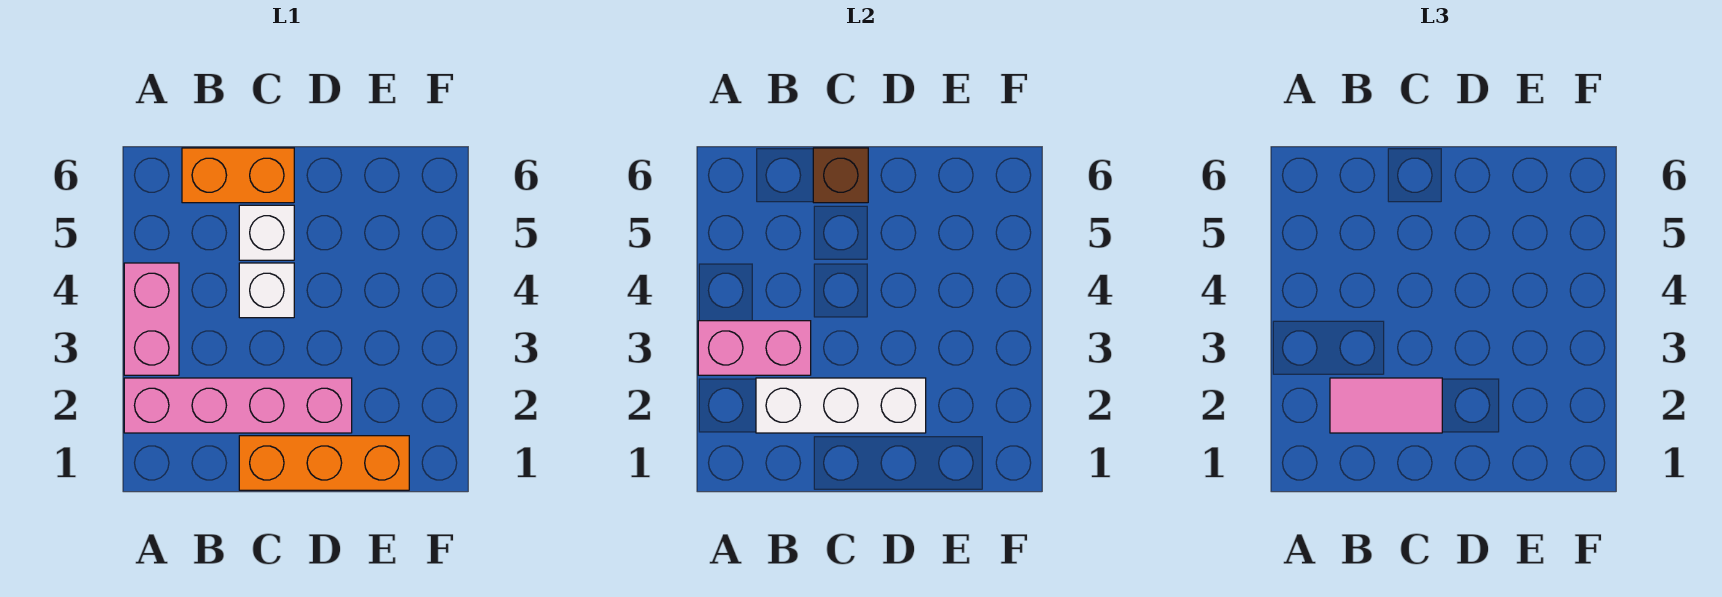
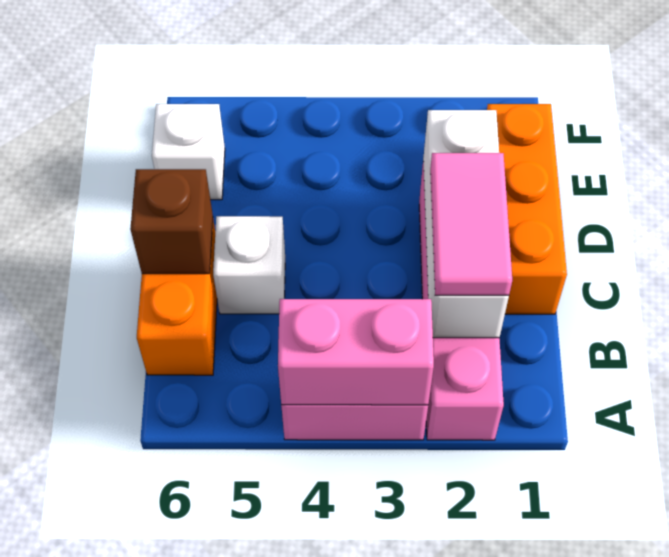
pink 1x2 brick [698,321,811,375] -> pink 1x2 brick turned to [278,299,434,405]
white 1x1 brick [239,263,294,318] -> white 1x1 brick moved to [152,104,225,200]

